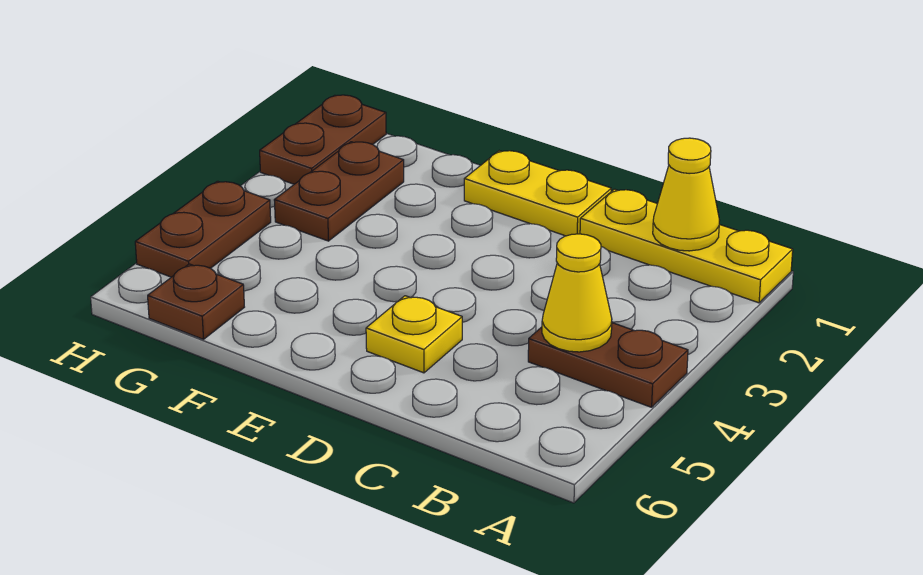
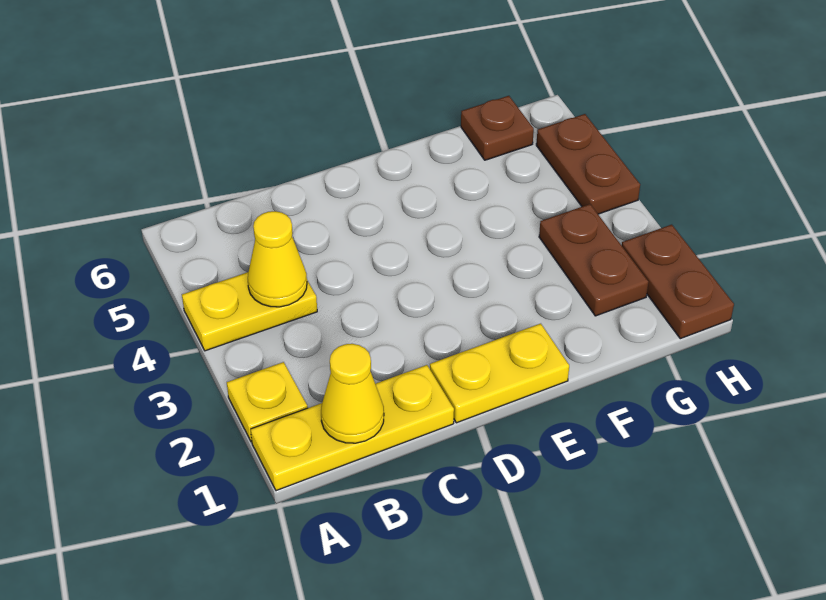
brown 1x2 plate [528,323,688,407] -> yellow 1x2 plate [182,272,317,351]
yellow 1x1 plate [366,296,462,373] -> yellow 1x1 plate moved to [227,362,308,442]

